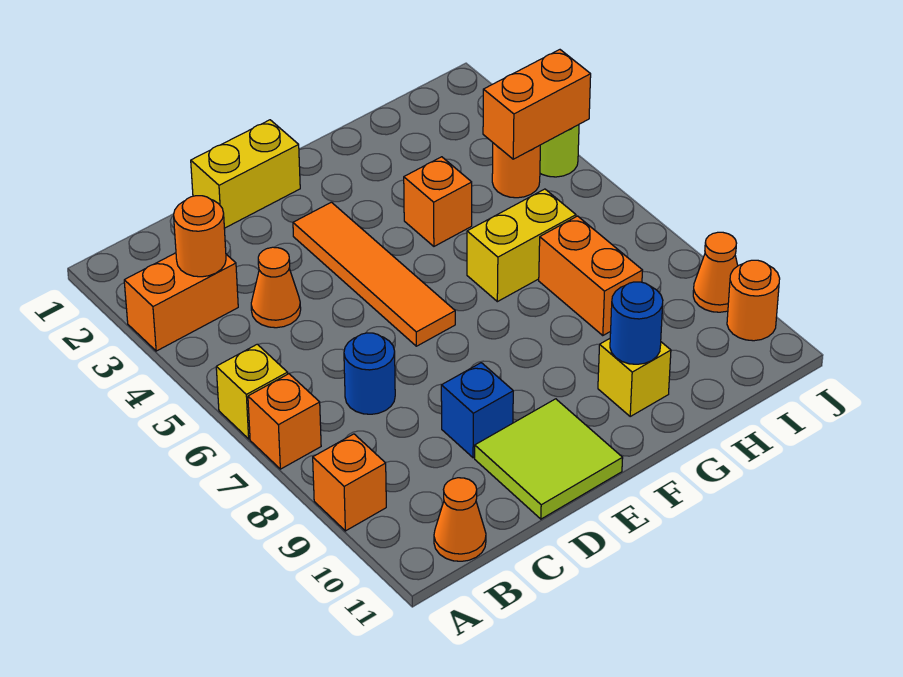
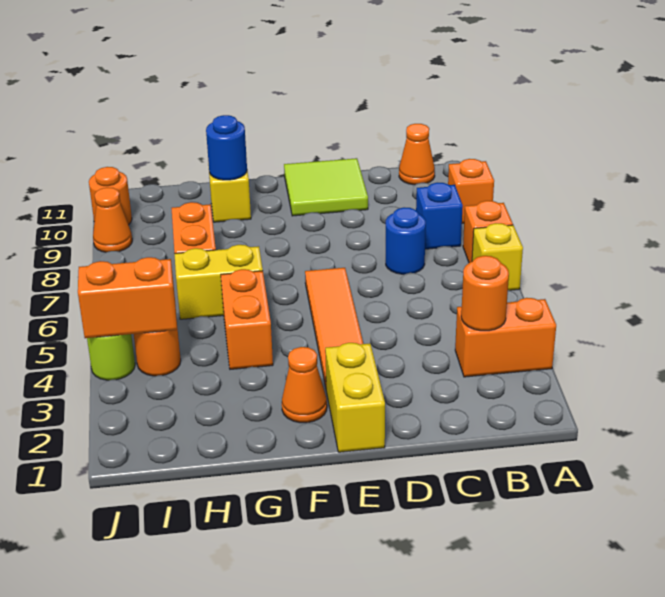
orange 1x1 cone [251,247,301,328] -> orange 1x1 cone moved to [282,347,327,423]
yellow 1x2 brick [191,120,300,228] -> yellow 1x2 brick turned to [325,343,385,452]
blue 1x1 brick [441,363,513,458] -> blue 1x1 brick moved to [416,183,463,249]
orange 1x1 brick [404,157,472,246] -> orange 1x2 brick [221,269,273,369]

